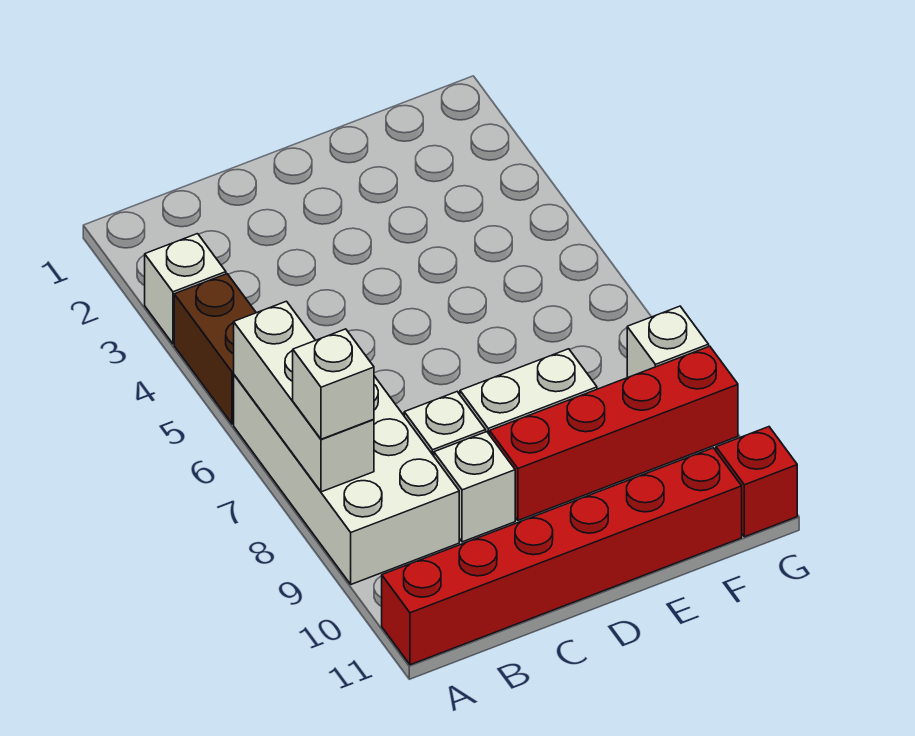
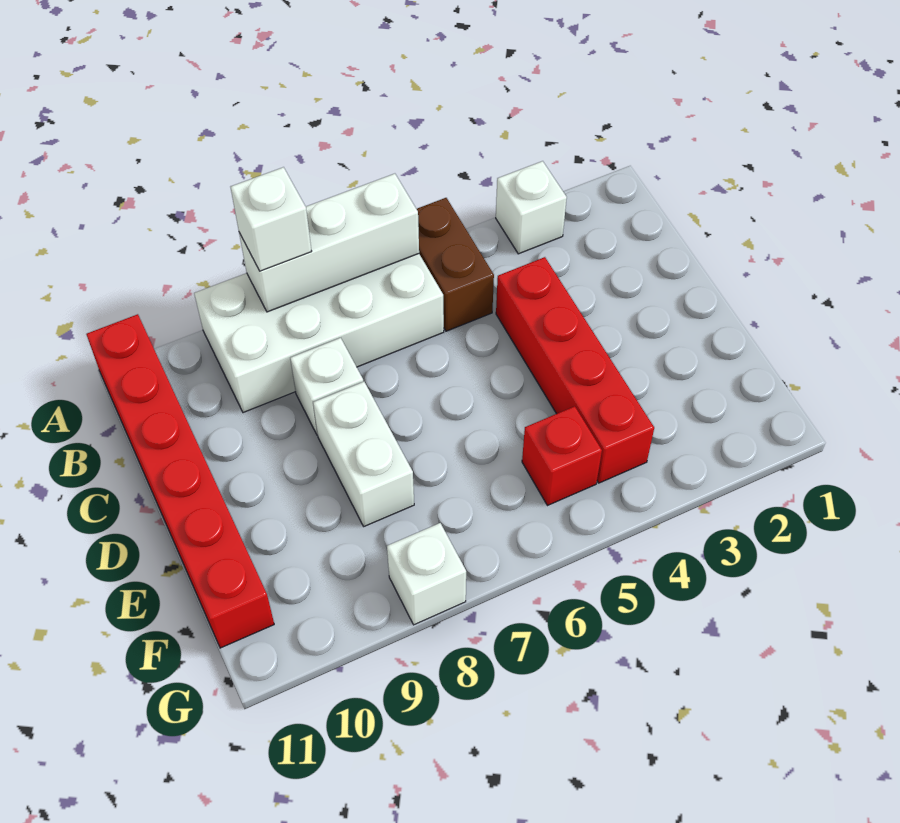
brown 1x2 brick [174,274,256,424] -> brown 1x2 brick turned to [417,198,494,331]
white 1x1 brick [434,432,515,542] -> none
red 1x4 brick [490,346,738,520] -> red 1x4 brick moved to [496,257,654,483]
red 1x1 brick [716,427,797,537] -> red 1x1 brick moved to [522,406,602,506]

